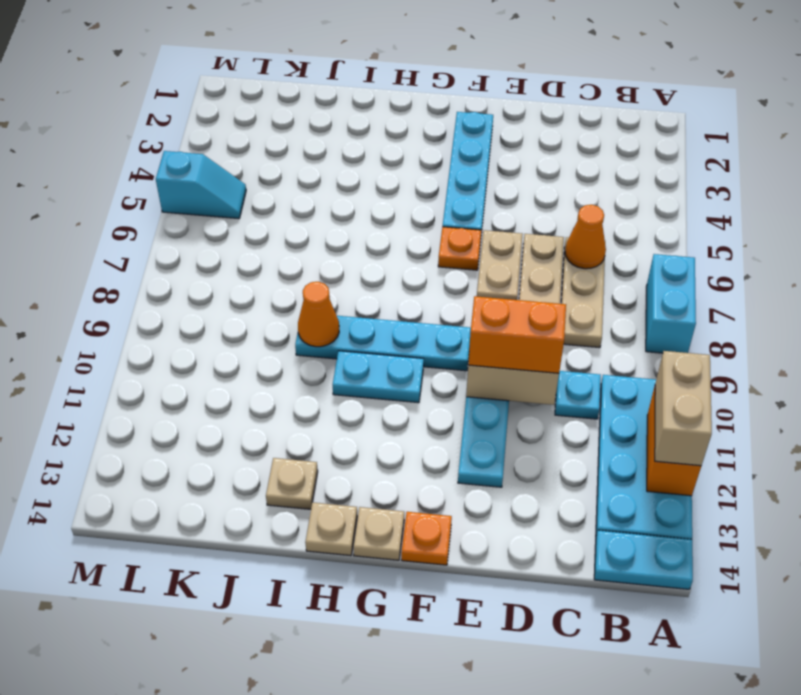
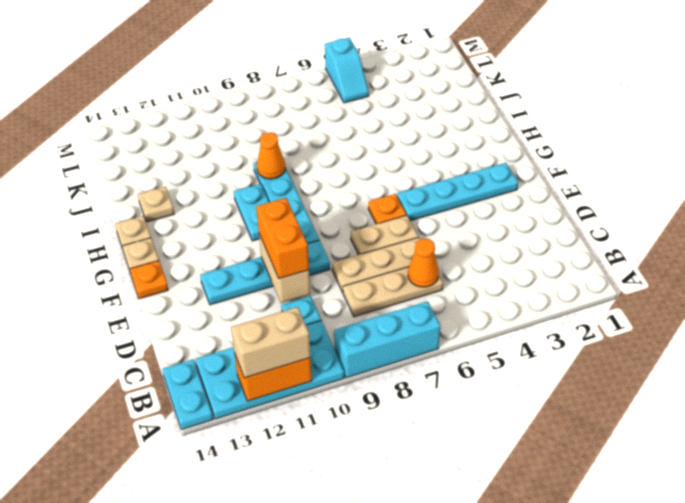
cyan 1x2 brick [646,254,696,353] -> cyan 1x3 brick [334,301,440,378]

